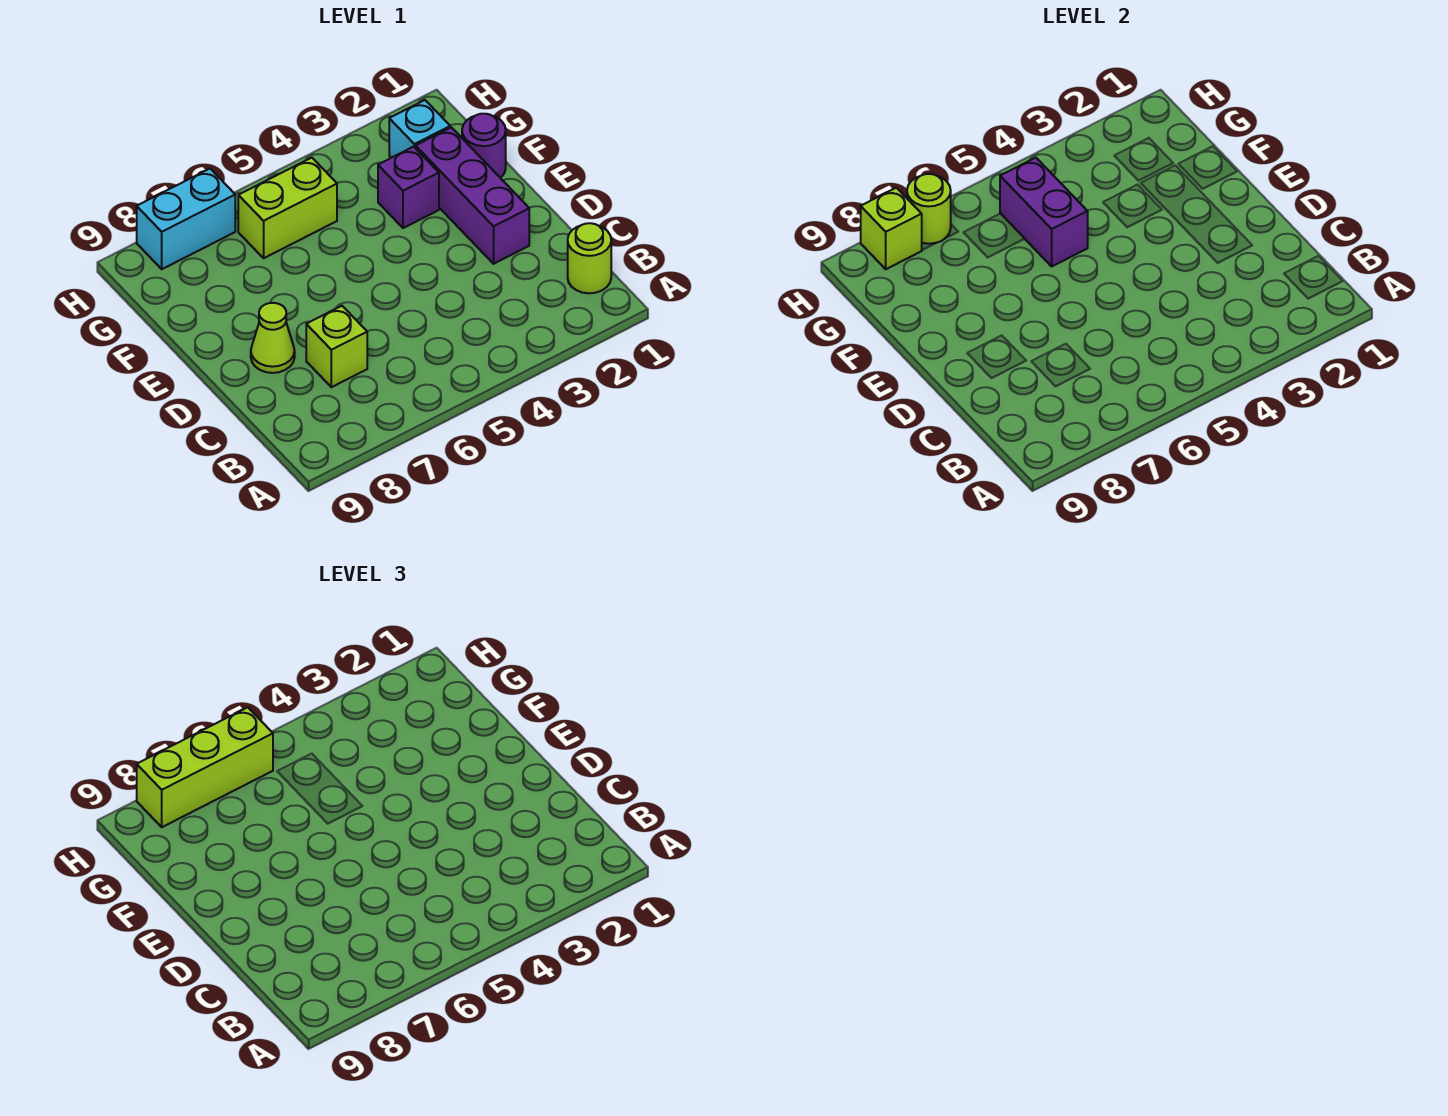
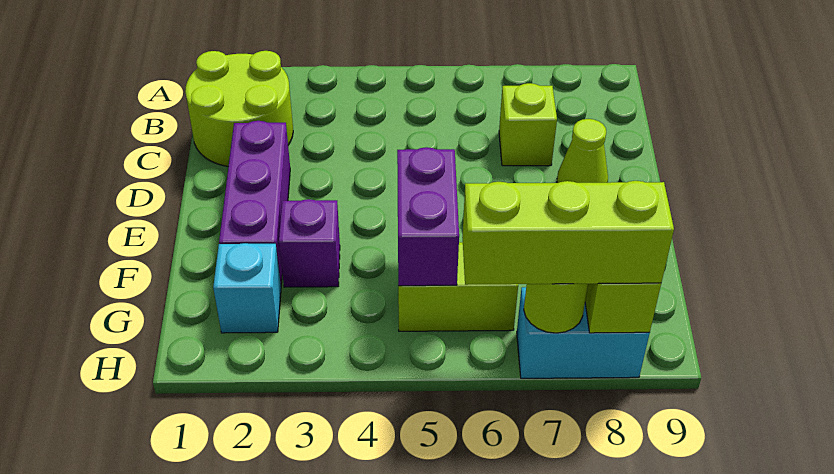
lime 1x1 round brick [568,223,611,293] -> lime 2x2 round brick [185,51,293,167]
purple 1x1 round brick [462,114,506,178] -> none

